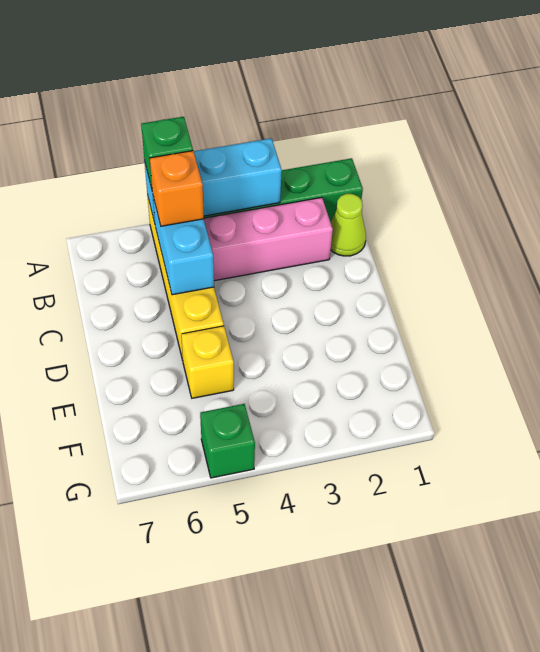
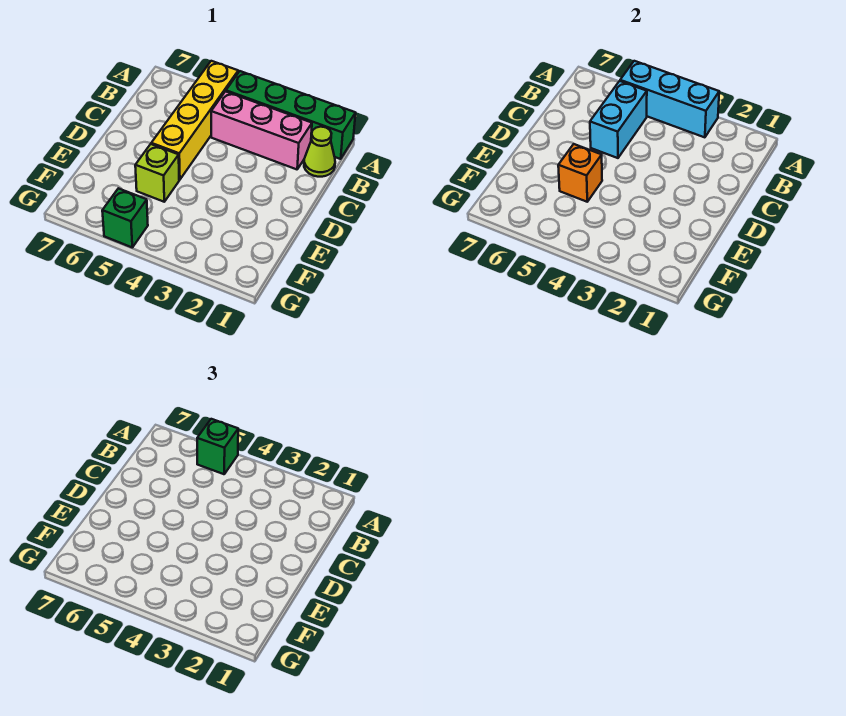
orange 1x1 brick [150,151,204,226] -> orange 1x1 brick moved to [558,144,602,202]
yellow 1x1 brick [181,326,234,398] -> lime 1x1 brick [135,144,179,202]

